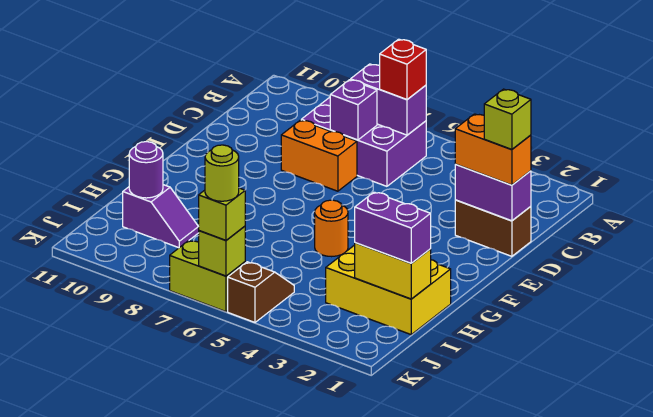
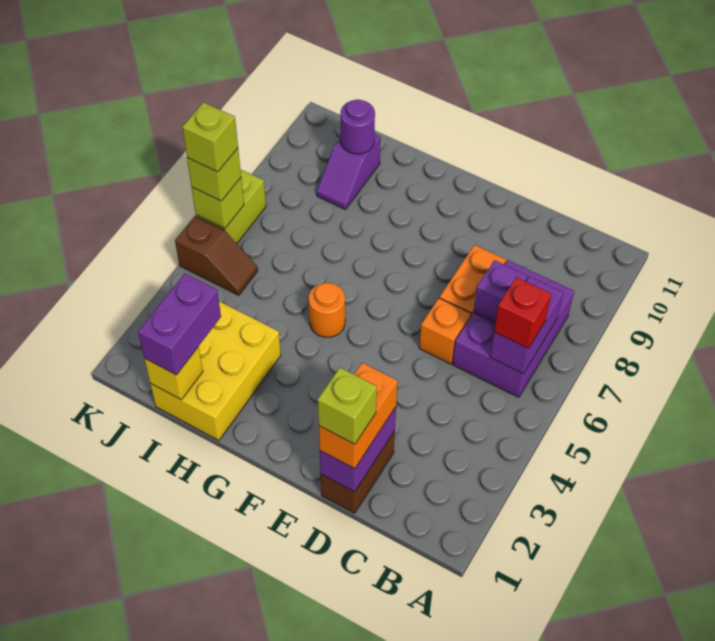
none -> orange 1x1 brick [419,298,471,364]
yellow 1x2 brick [355,243,431,299] -> yellow 1x1 brick [144,347,203,400]
lime 1x1 round brick [205,145,239,201] -> lime 1x1 brick [182,102,238,172]

